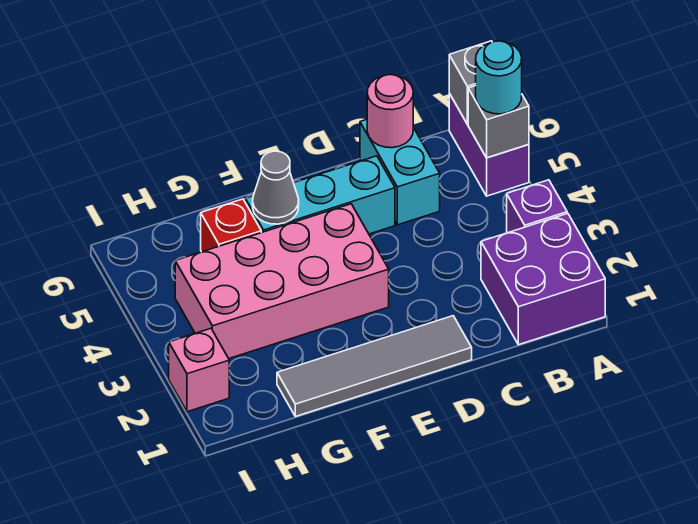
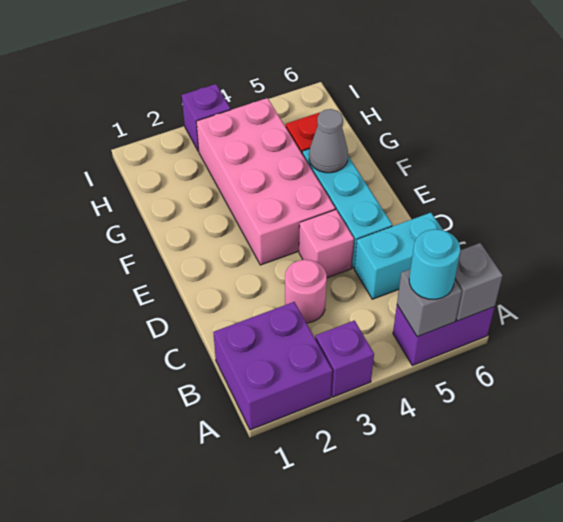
pink 1x1 round brick [367,75,413,148] -> pink 1x1 round brick moved to [285,260,327,323]
grey 1x4 tile [277,316,472,416] -> none
pink 1x1 brick [169,328,229,412] -> pink 1x1 brick moved to [299,210,354,278]
none -> purple 1x1 brick [182,84,231,151]

